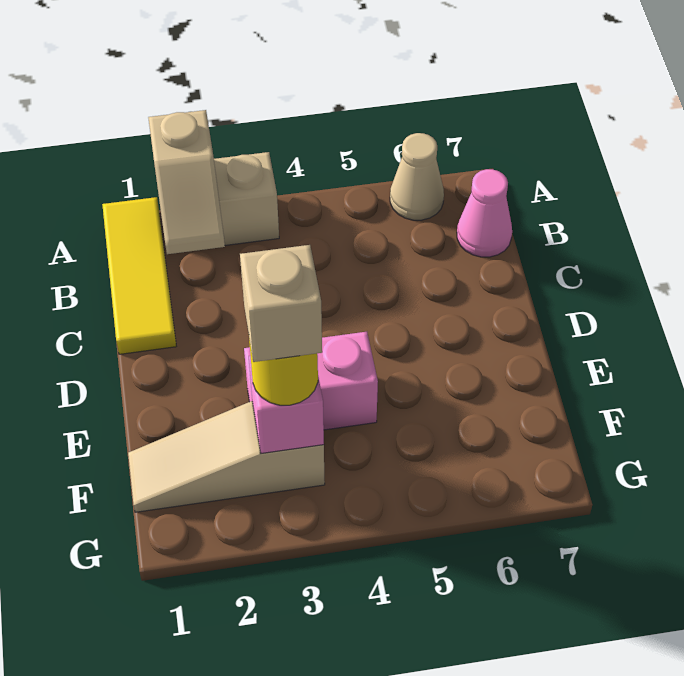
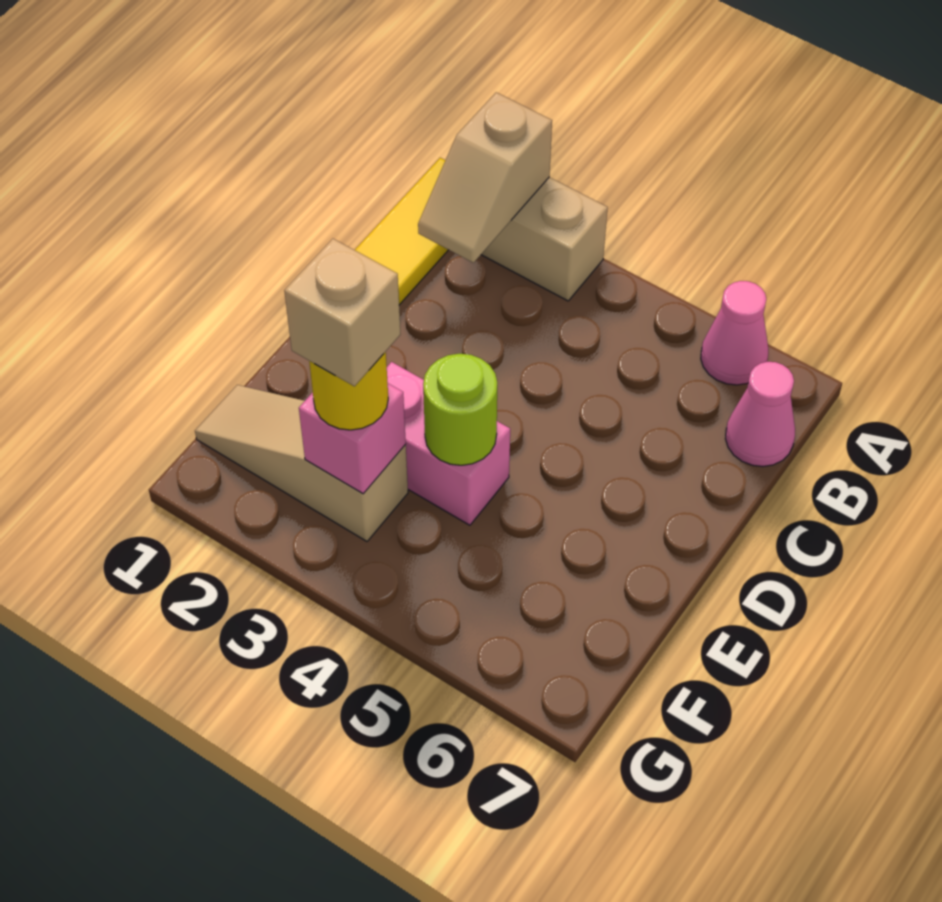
tan 1x1 cone [390,133,444,220] -> pink 1x1 cone [701,281,769,385]
none -> lime 1x1 round brick [423,354,497,465]

